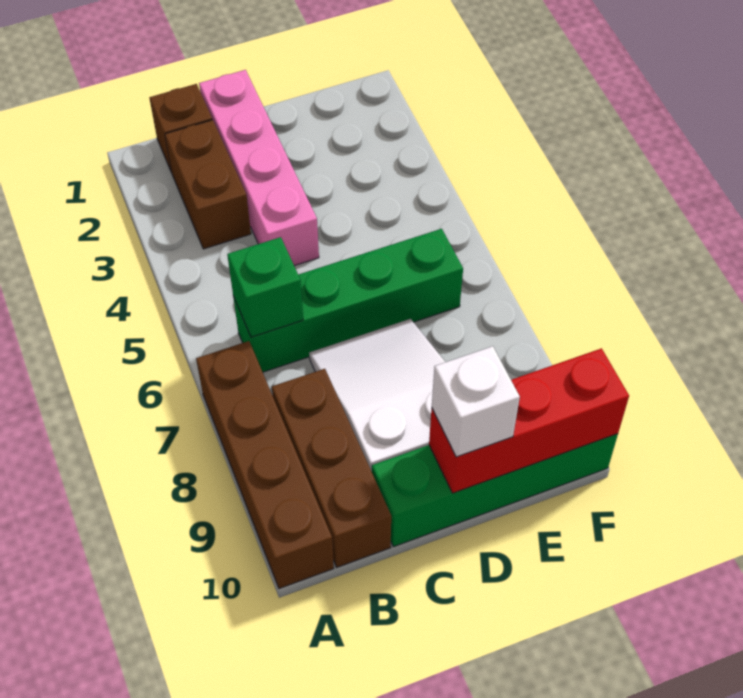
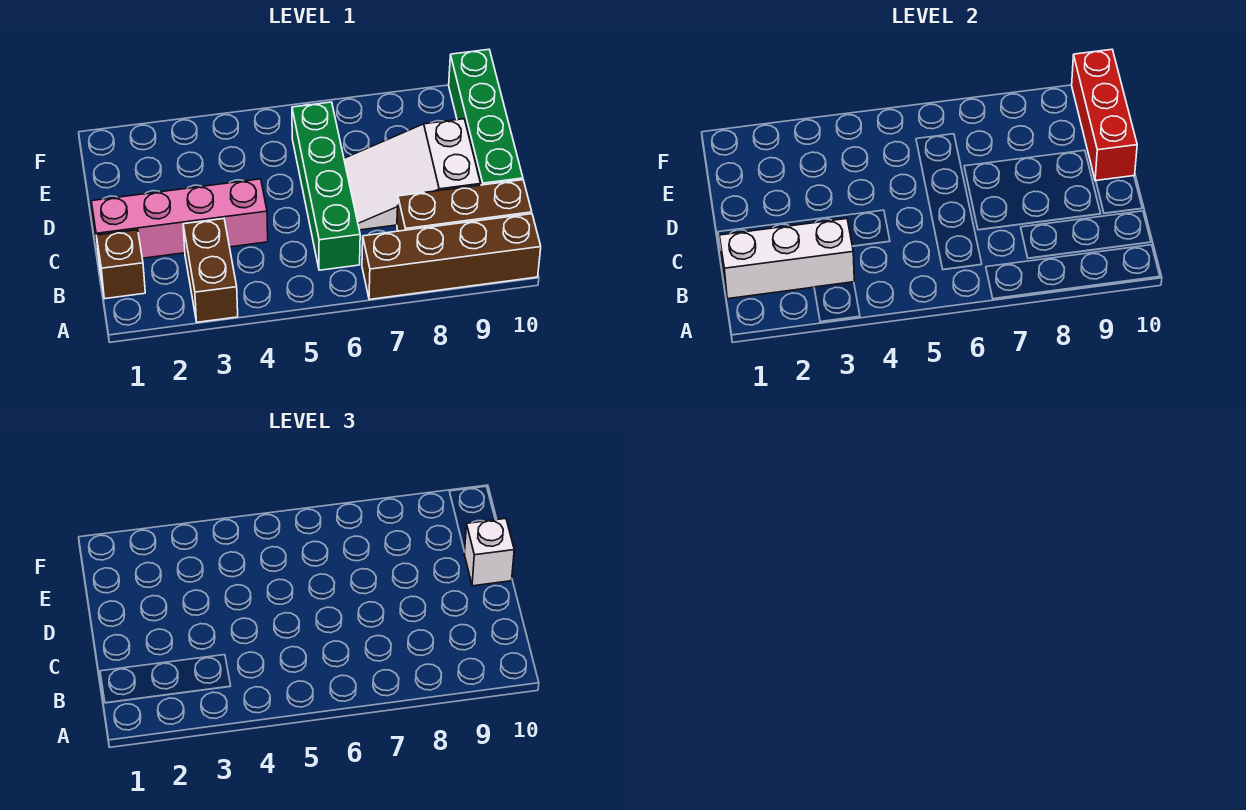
none -> white 1x3 brick [719,219,854,299]
brown 1x2 brick [165,120,251,249] -> brown 1x2 brick turned to [183,219,238,322]
green 1x1 brick [227,237,303,337] -> none

